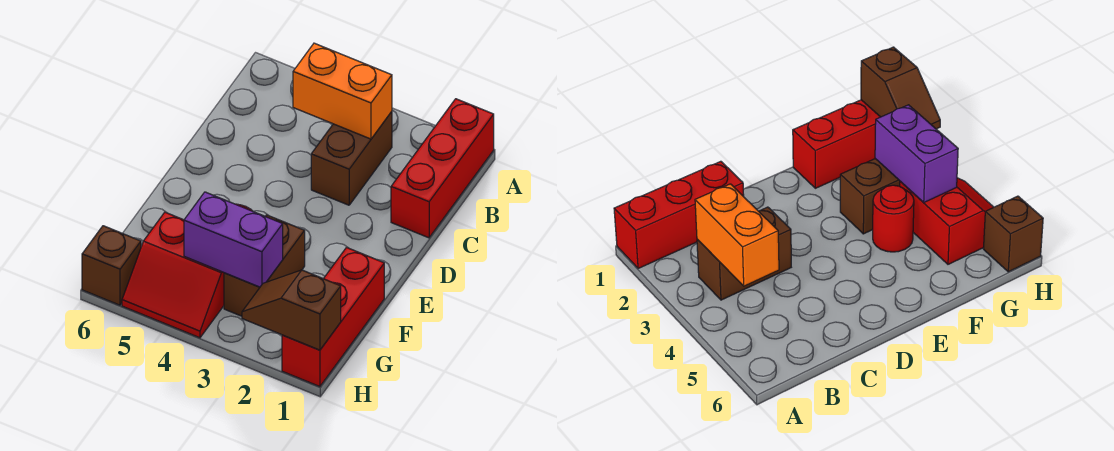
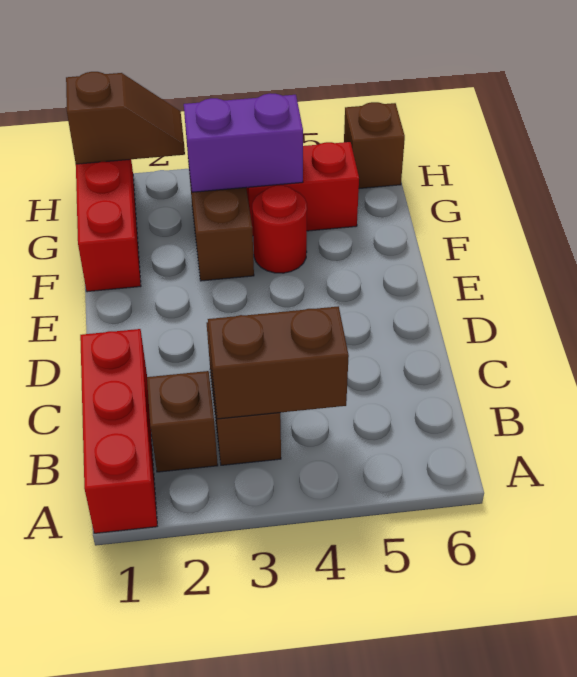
none -> brown 1x1 brick [147,371,218,472]
orange 1x2 brick [293,43,392,139] -> brown 1x2 brick [208,306,349,419]

